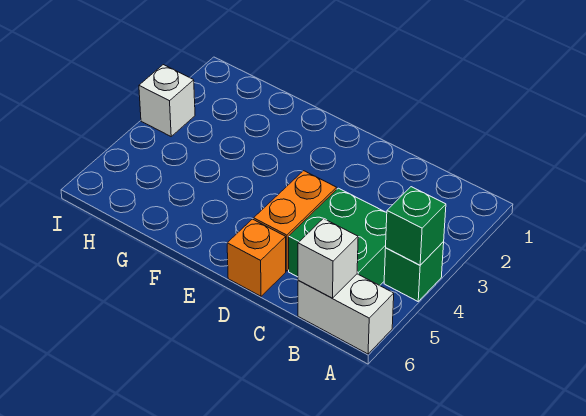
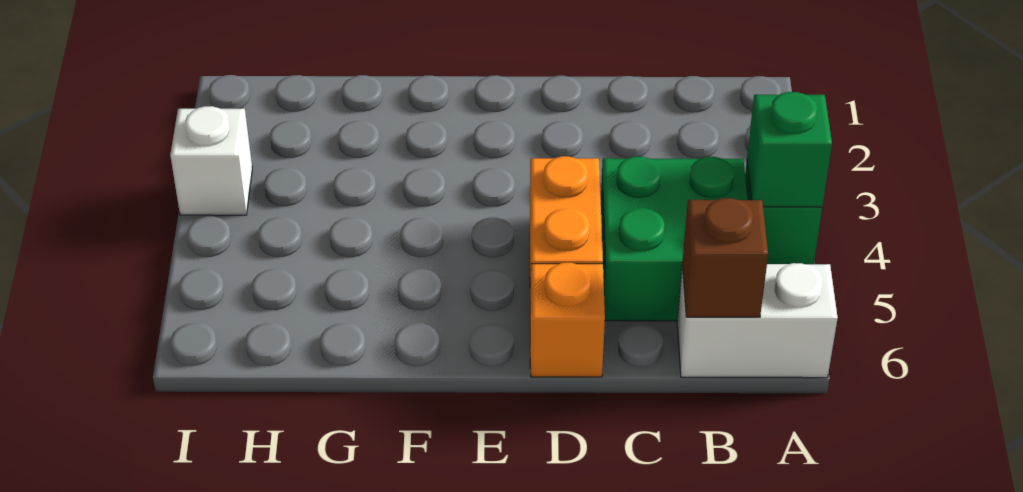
white 1x1 brick [298,218,358,298] -> brown 1x1 brick [682,198,768,317]

